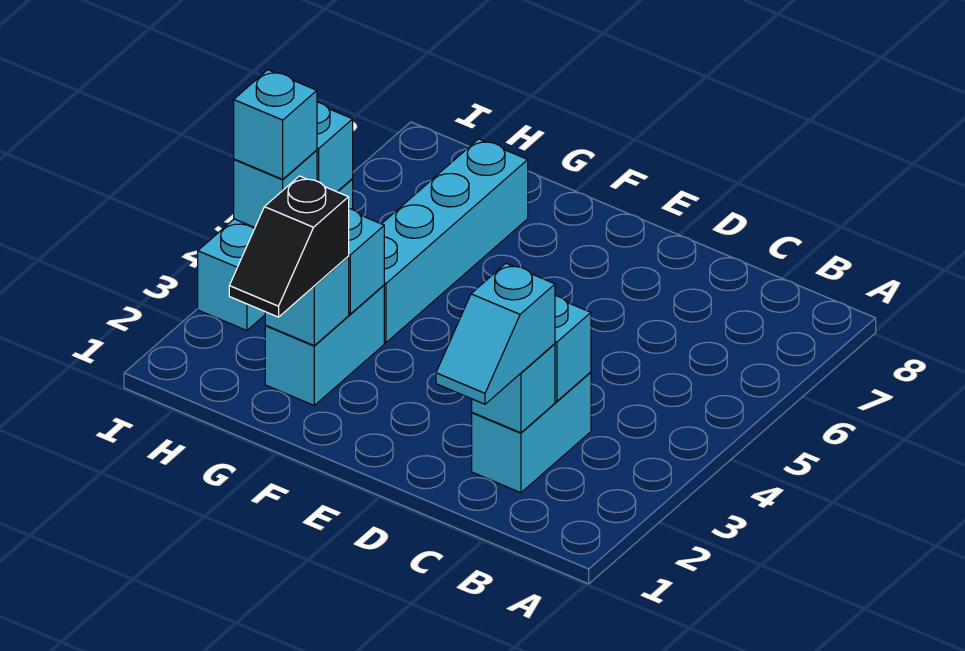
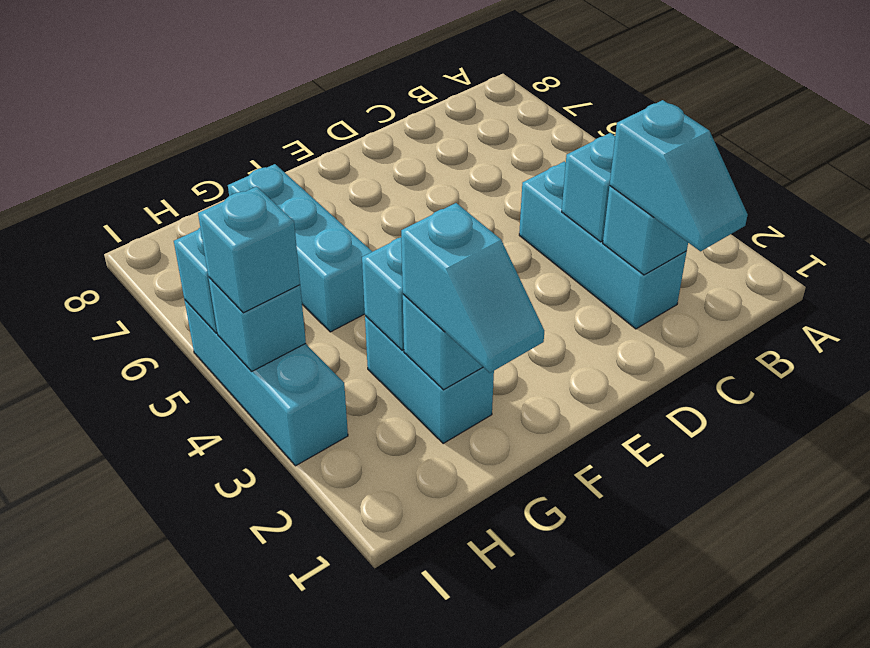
cyan 1x2 brick [472,372,591,493] -> cyan 1x3 brick [519,161,687,329]
black 1x2 slope [229,176,349,317] -> cyan 1x2 slope [401,203,544,373]
cyan 1x4 brick [382,139,528,343] -> cyan 1x3 brick [228,164,372,332]

